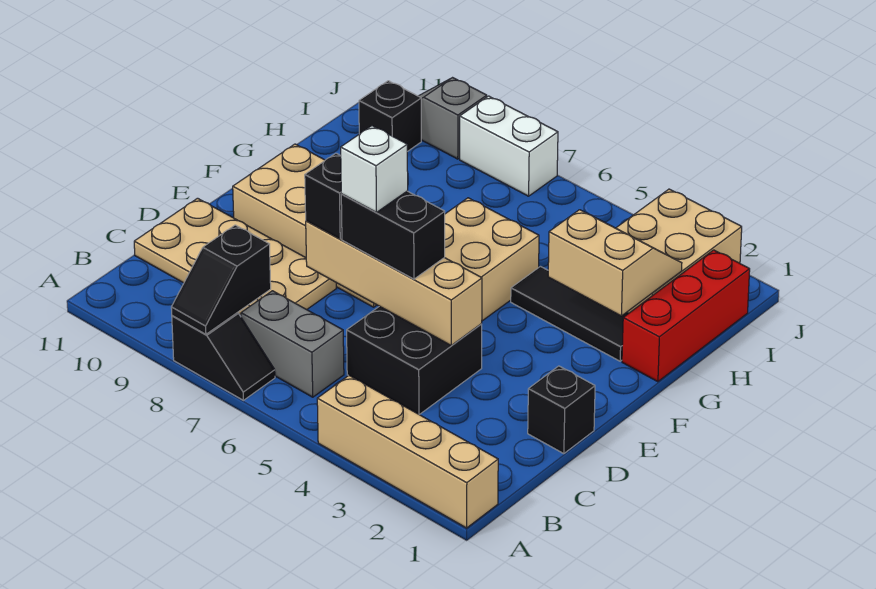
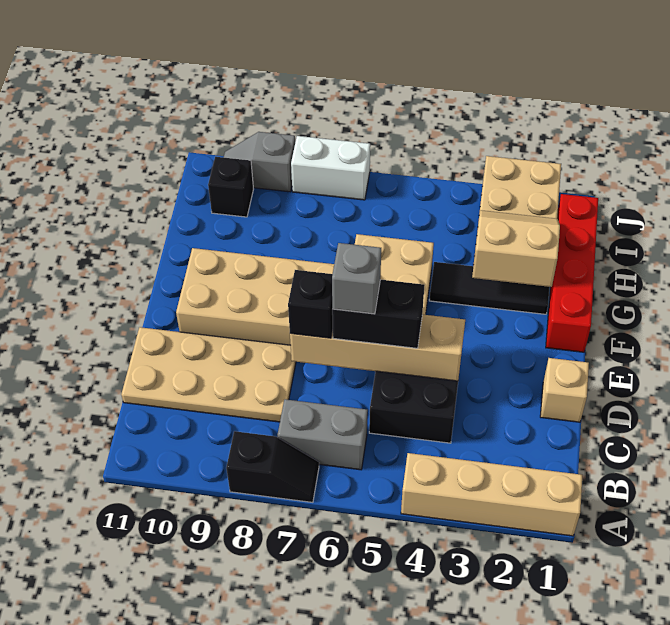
black 1x2 slope [171,225,271,335] -> none
black 1x1 brick [528,366,595,454] -> tan 1x1 brick [540,358,589,422]
white 1x1 brick [341,126,408,212] -> grey 1x1 brick [332,243,381,314]
red 1x3 brick [622,250,750,382] -> red 1x4 brick [546,194,598,352]

